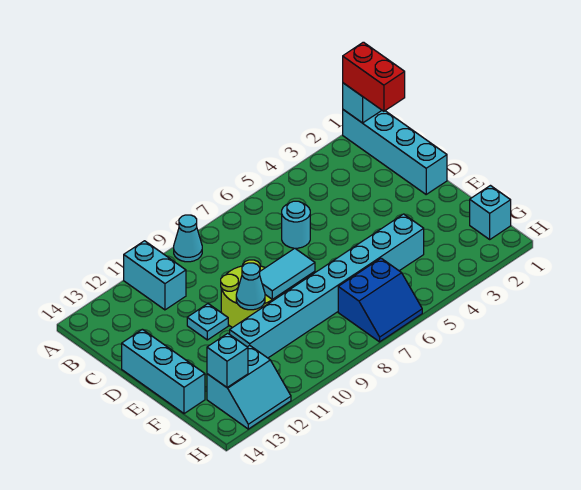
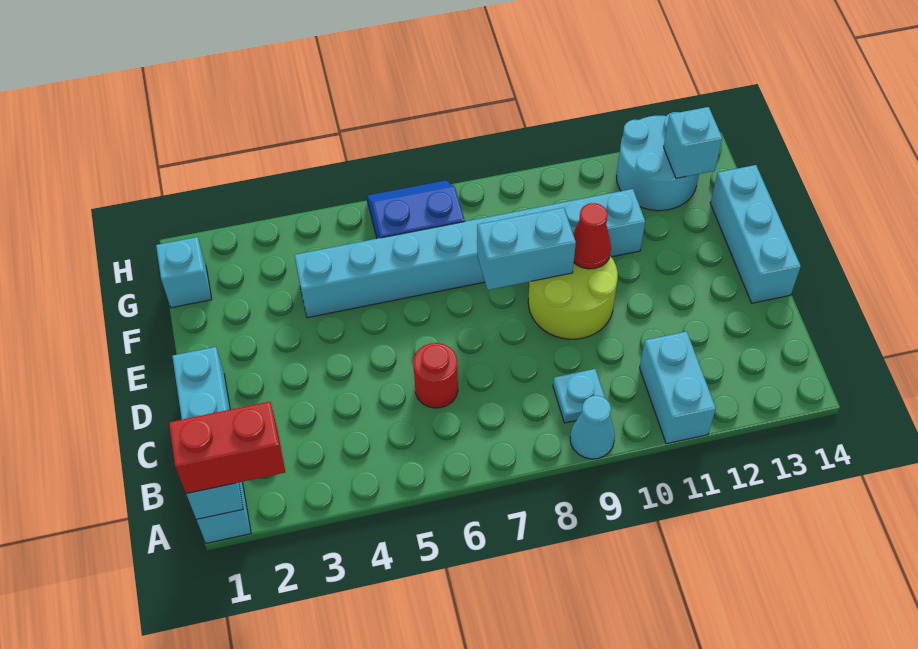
red 1x2 brick [343,42,405,111] -> red 1x2 brick turned to [169,402,285,494]
cyan 1x1 round brick [282,201,310,248] -> red 1x1 round brick [413,343,458,408]
cyan 1x1 plate [187,304,228,340] -> cyan 1x1 plate moved to [553,369,605,423]
cyan 1x2 tile [260,248,315,299] -> cyan 1x2 brick [477,208,576,290]
cyan 1x1 cone [236,263,265,310] -> red 1x1 cone [573,203,611,269]
cyan 2x2 slope [207,345,291,429] -> cyan 2x2 round brick [616,112,699,211]

